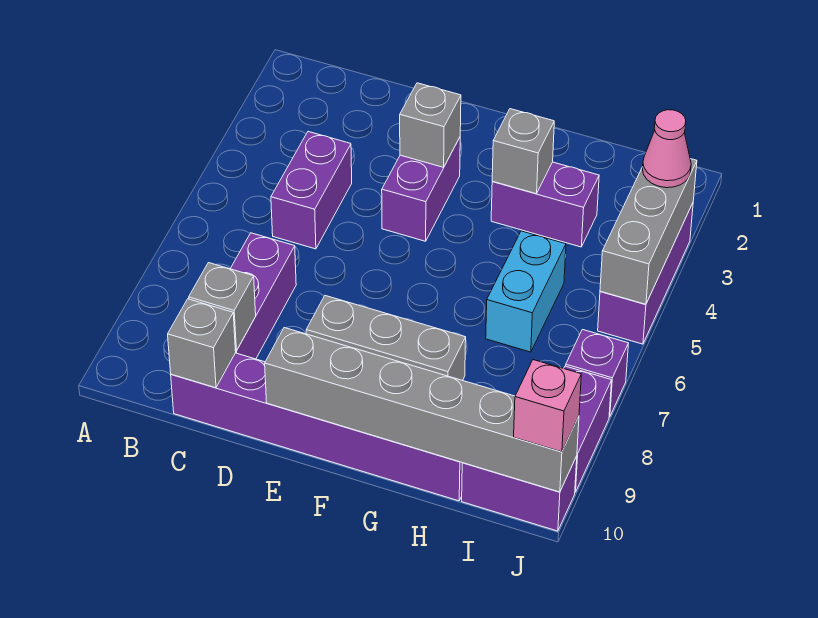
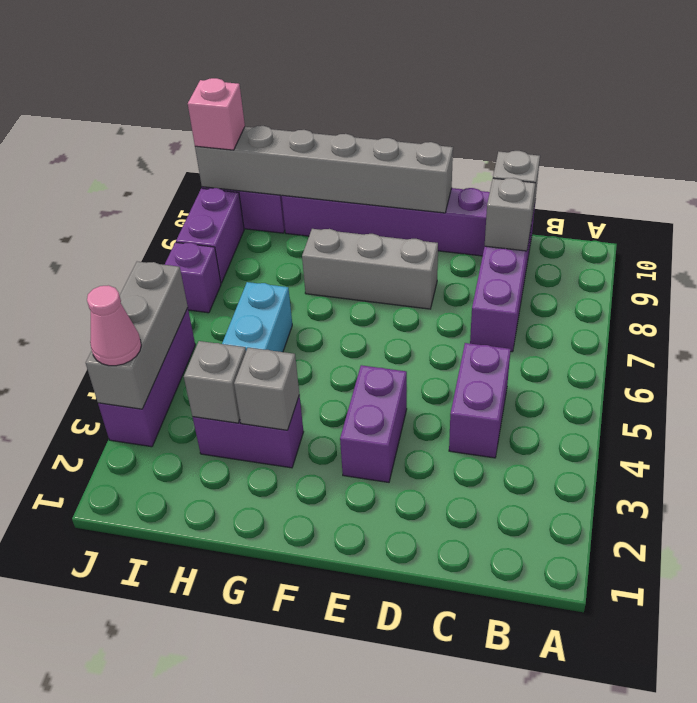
grey 1x1 brick [400,83,461,167] -> grey 1x1 brick moved to [184,341,246,423]

